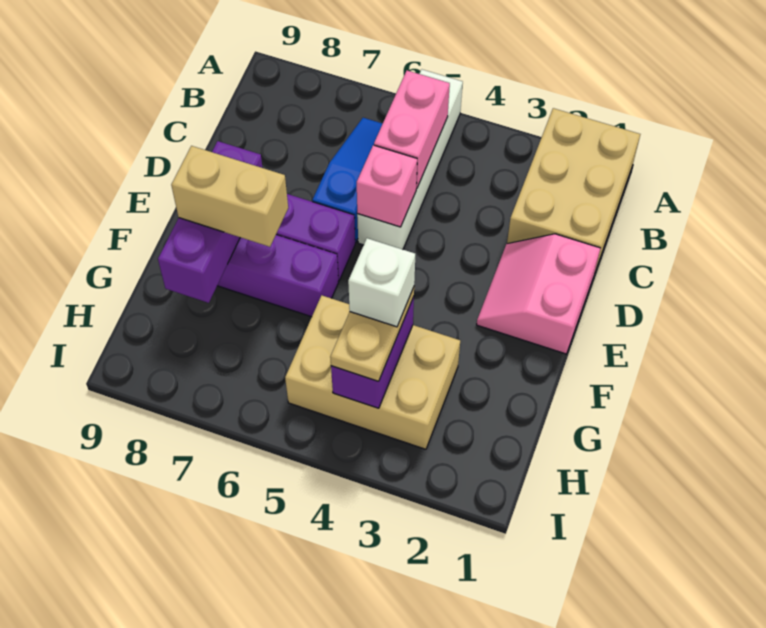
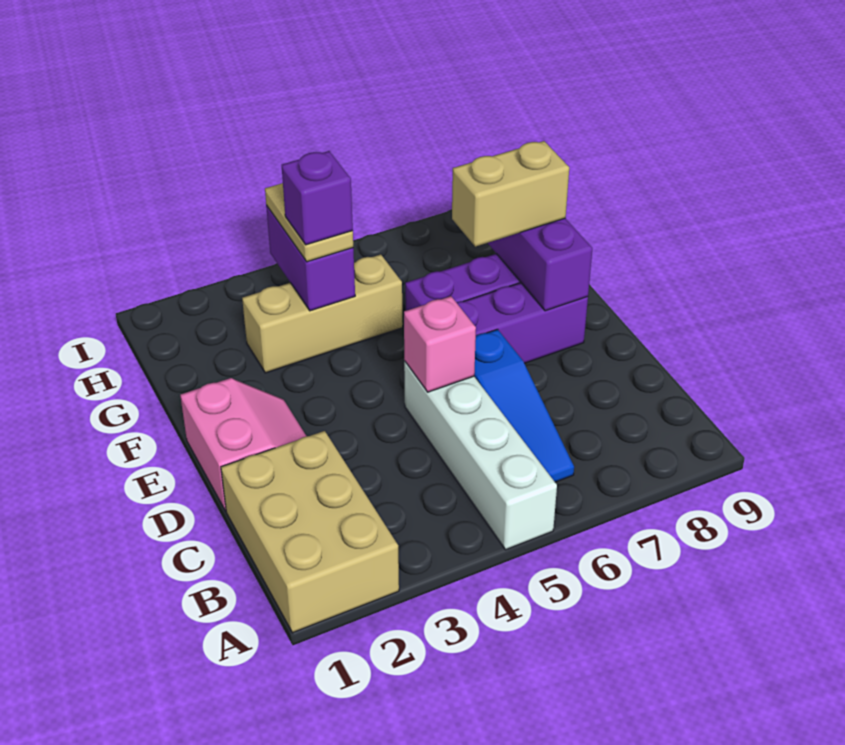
pink 1x2 brick [374,71,450,189] -> none
tan 2x3 brick [285,295,460,449] -> tan 1x3 brick [242,254,403,373]
white 1x1 brick [348,238,415,327] -> purple 1x1 brick [282,151,353,245]

